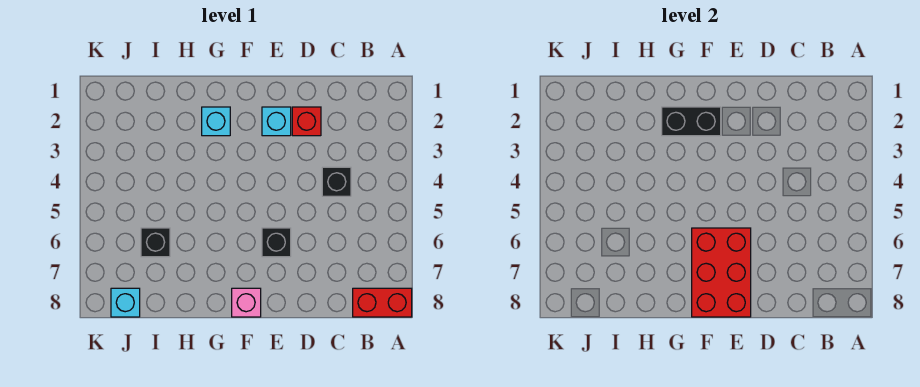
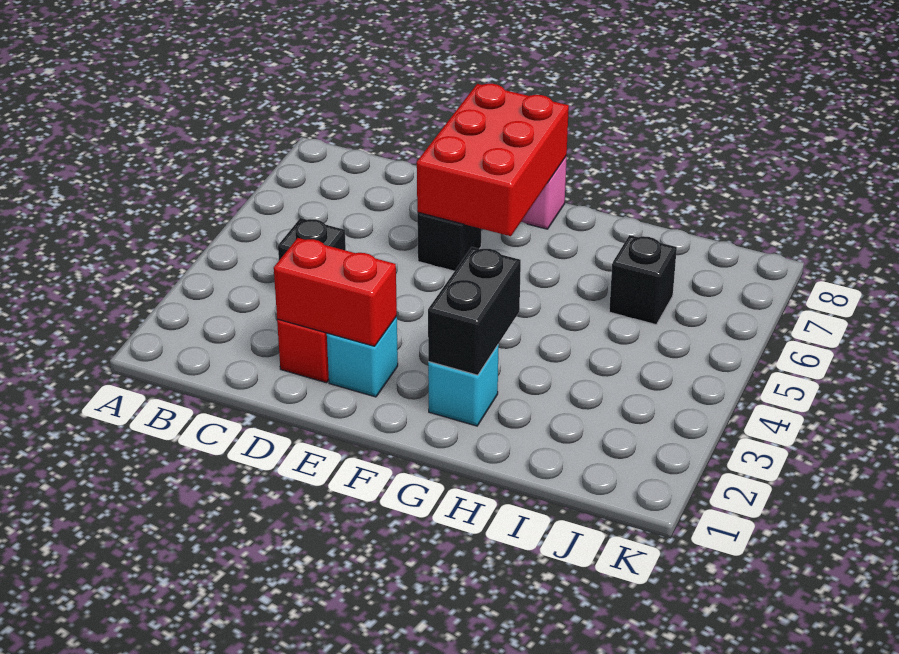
red 1x2 brick [353,288,412,317] -> red 1x2 brick moved to [274,238,397,346]
black 1x2 brick [662,107,721,136] -> black 1x2 brick turned to [428,247,521,375]
cyan 1x1 brick [111,288,140,317] -> none

